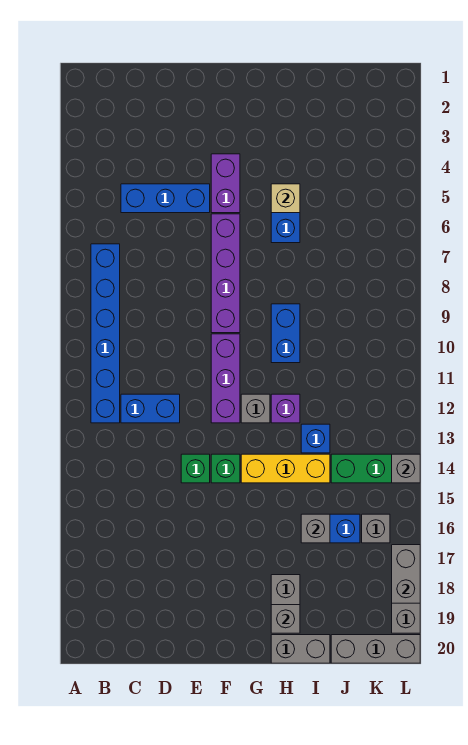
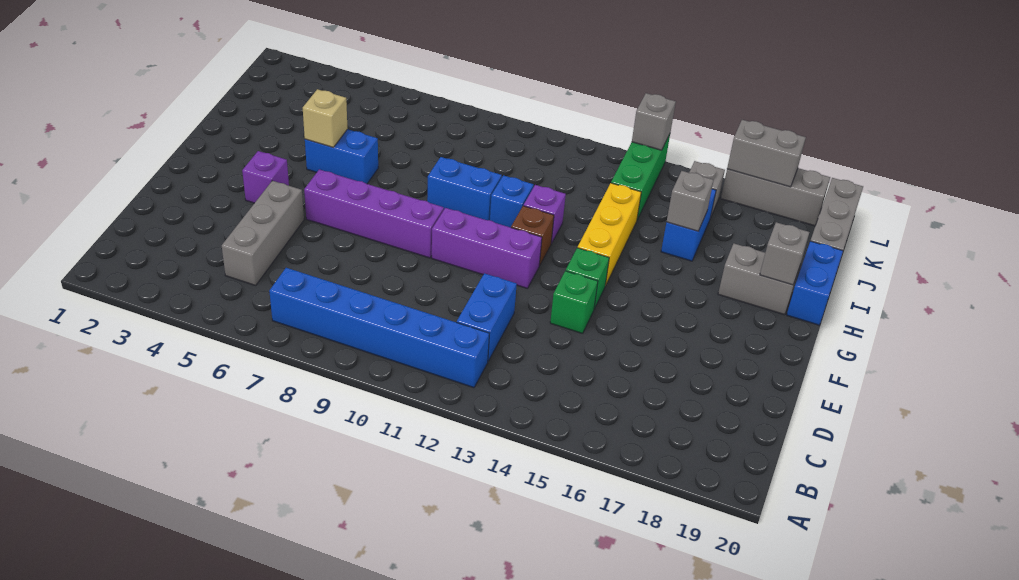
blue 1x3 brick [121,184,210,213] -> grey 1x3 brick [222,181,304,286]
purple 1x2 brick [211,154,240,213] -> purple 1x1 brick [242,151,289,203]
grey 1x1 brick [241,394,270,423] -> brown 1x1 brick [511,206,554,266]
grey 1x2 brick [271,635,330,663] -> blue 1x2 brick [787,241,843,325]
blue 1x1 brick [301,424,330,453] -> blue 1x1 brick moved to [490,175,533,227]

